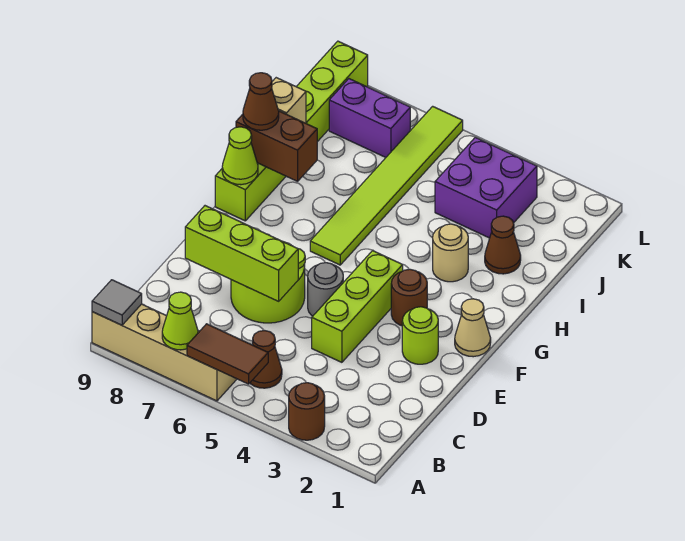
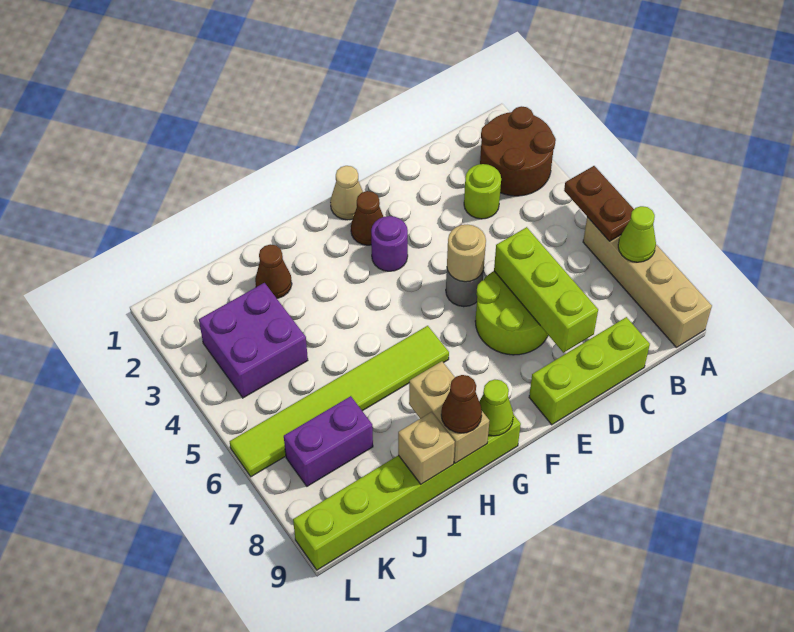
brown 1x1 round brick [289,383,325,440] -> brown 2x2 round brick [480,106,556,196]
brown 1x2 tile [187,324,268,384] -> brown 1x2 plate [564,166,634,241]
grey 1x1 tile [92,280,142,325] -> none
brown 1x1 cone [250,331,282,388] -> brown 1x1 cone moved to [351,191,383,245]
lime 1x3 brick [312,251,403,362] -> lime 1x3 brick moved to [529,317,650,425]
lime 1x1 round brick [402,307,438,364] -> lime 1x1 round brick moved to [464,164,501,219]
brown 1x1 round brick [391,269,427,326] -> purple 1x1 round brick [371,216,408,271]
tan 1x1 round brick [433,224,468,282] -> tan 1x1 round brick moved to [447,225,486,282]
brown 1x2 brick [236,111,317,181] -> tan 1x2 brick [409,361,489,463]
purple 1x2 brick [329,79,410,157] -> purple 1x2 brick turned to [284,396,373,486]

